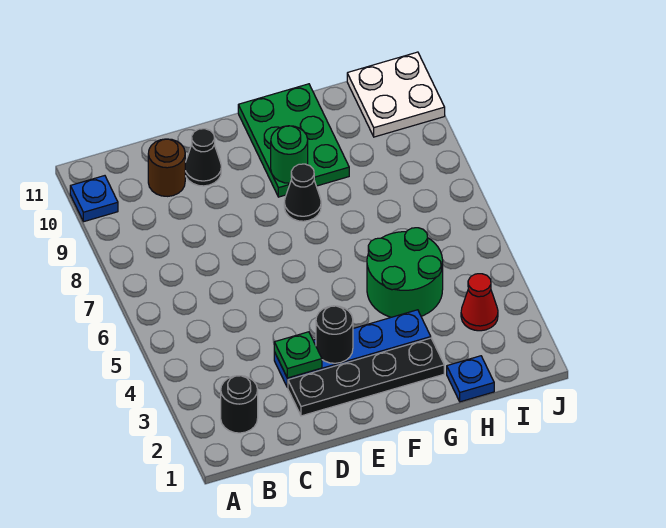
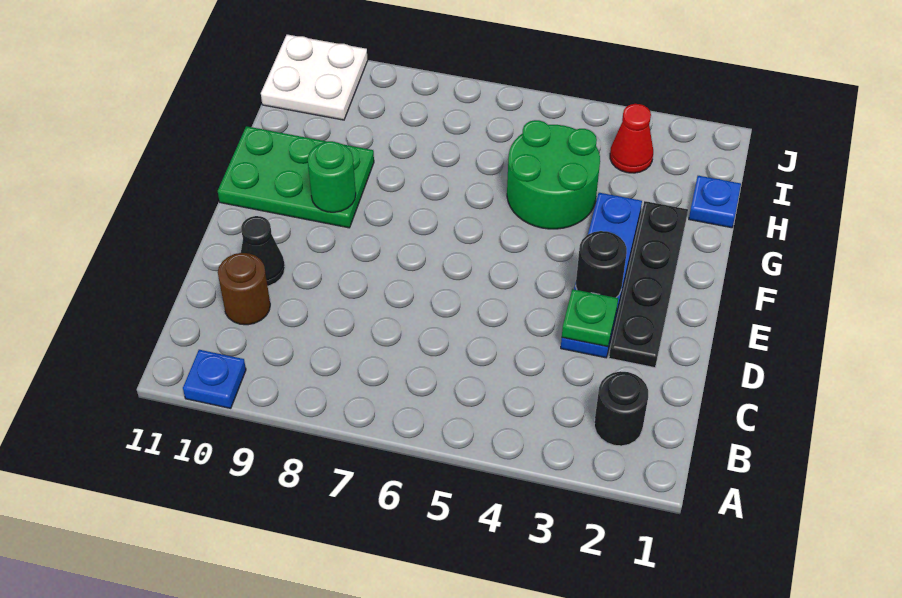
black 1x1 cone [284,164,321,221] -> none

